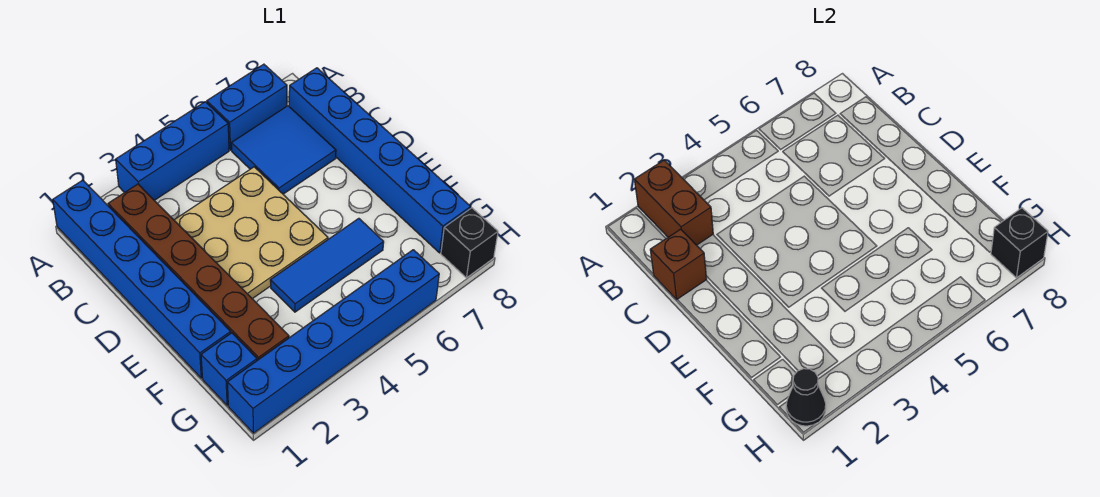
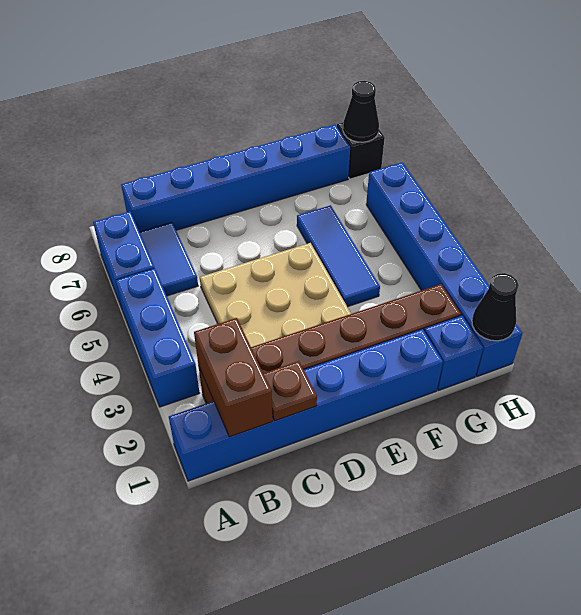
brown 1x2 brick [634,160,713,245] -> brown 1x2 brick turned to [194,318,272,437]
blue 2x2 tile [231,106,336,194] -> blue 1x2 tile [140,222,198,296]
brown 1x1 brick [650,229,707,300] -> brown 1x1 plate [263,361,317,421]
black 1x1 brick [991,208,1048,278] -> black 1x1 cone [343,81,379,142]

